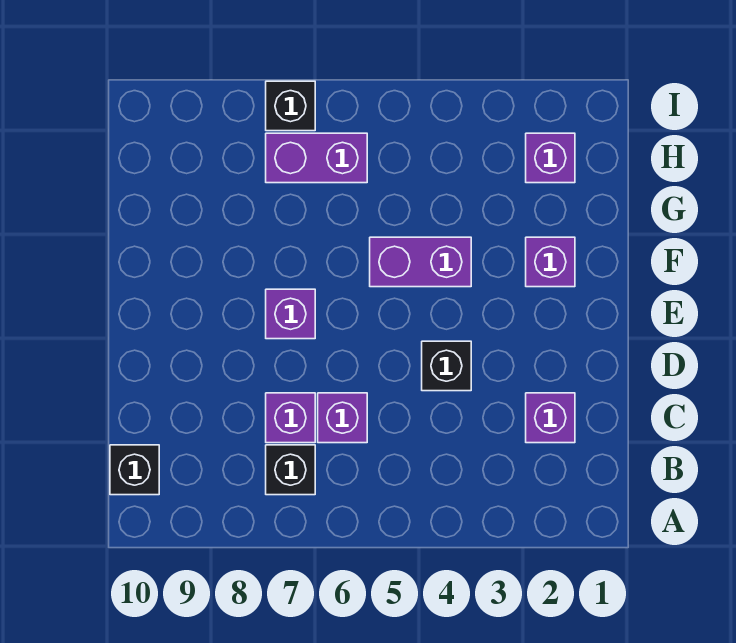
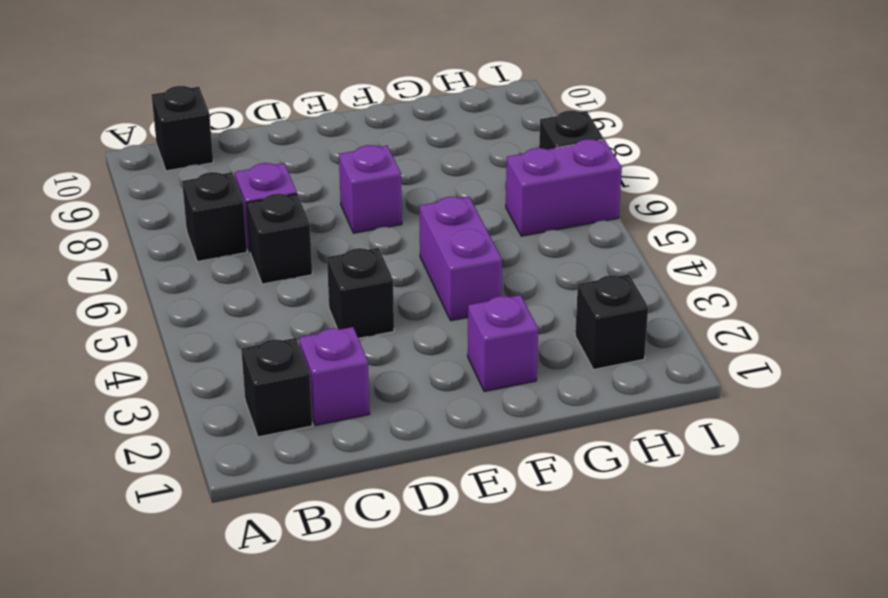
none -> black 1x1 brick [241,338,313,437]
purple 1x1 brick [318,393,367,443] -> black 1x1 brick [247,194,312,284]
purple 1x1 brick [526,133,575,183] -> black 1x1 brick [575,274,648,370]
purple 1x2 brick [266,133,367,183] -> purple 1x2 brick turned to [506,139,622,236]

